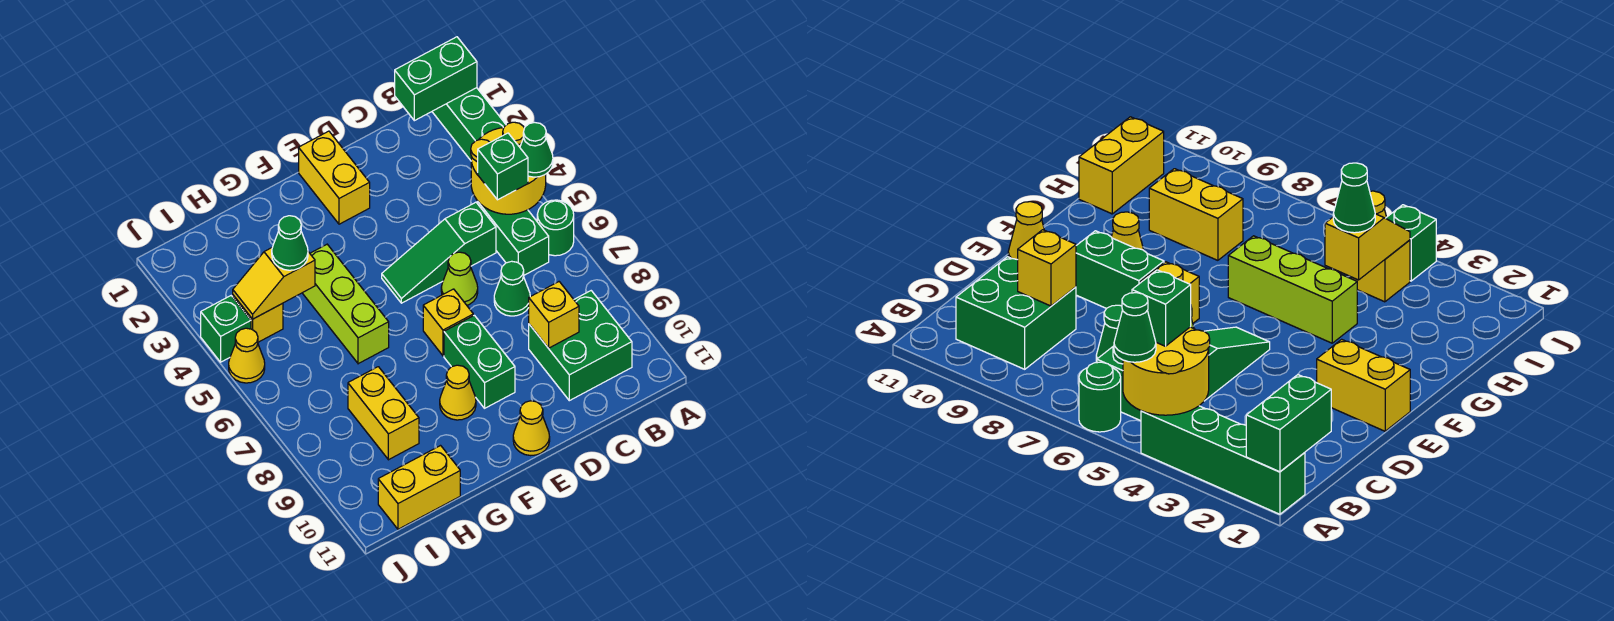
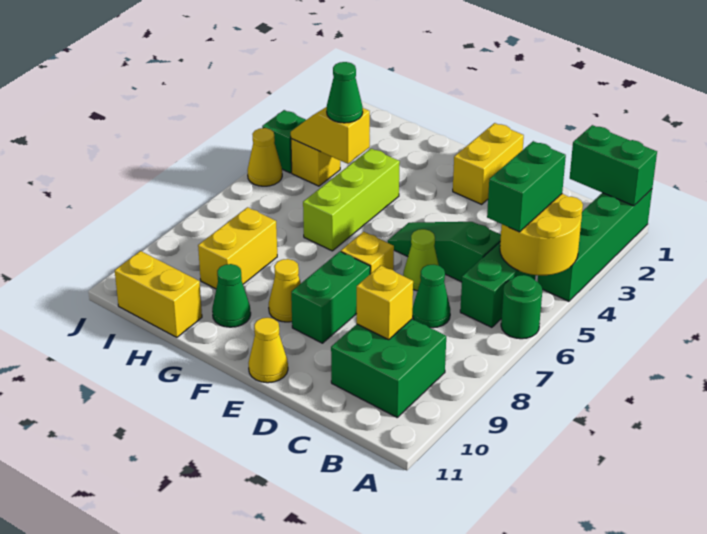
green 1x1 cone [520,122,553,177] -> green 1x1 cone moved to [212,264,251,327]
green 1x1 brick [478,133,528,200] -> green 1x2 brick [487,141,566,232]

